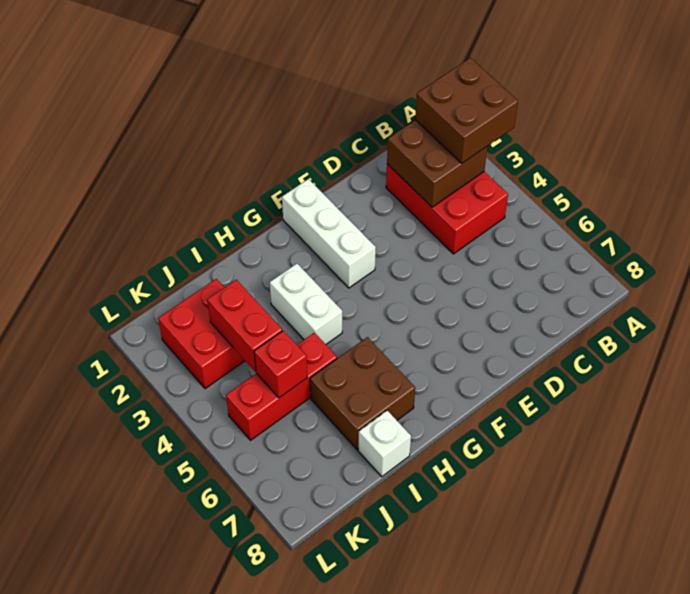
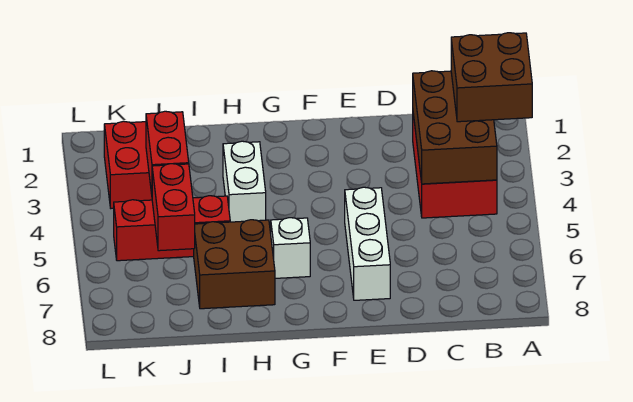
brown 2x2 brick [387,120,487,207] -> brown 2x3 brick [413,71,497,184]
white 1x3 brick [282,179,376,288] -> white 1x3 brick moved to [345,187,390,300]
white 1x1 brick [358,411,411,477] -> white 1x1 brick moved to [271,218,310,278]
red 1x1 brick [254,331,307,398] -> red 1x2 brick [152,164,195,251]

